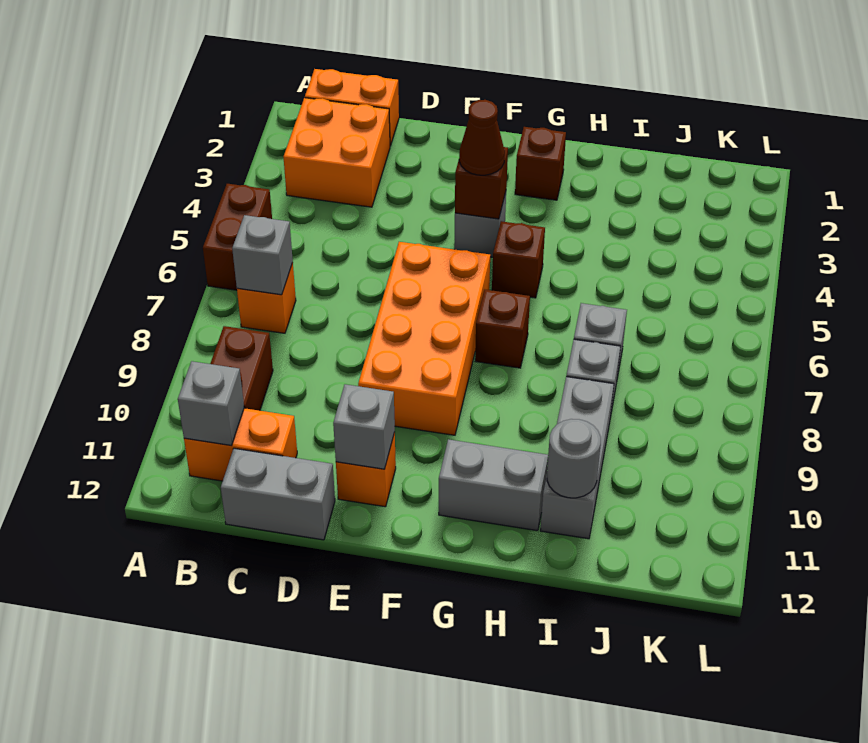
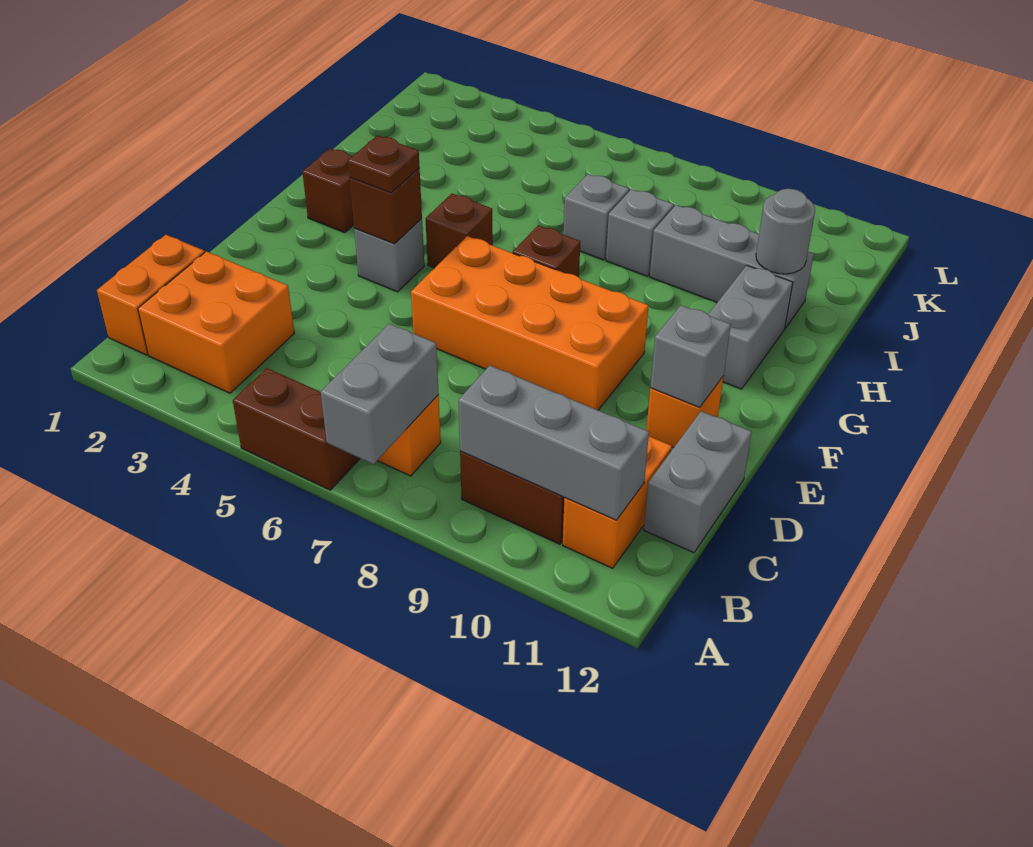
grey 1x1 brick [232,215,293,295] -> grey 1x2 brick [321,324,439,464]
grey 1x1 brick [178,361,244,446] -> grey 1x3 brick [458,365,649,520]
brown 1x1 cone [459,100,505,175] -> brown 1x1 plate [348,136,420,193]

